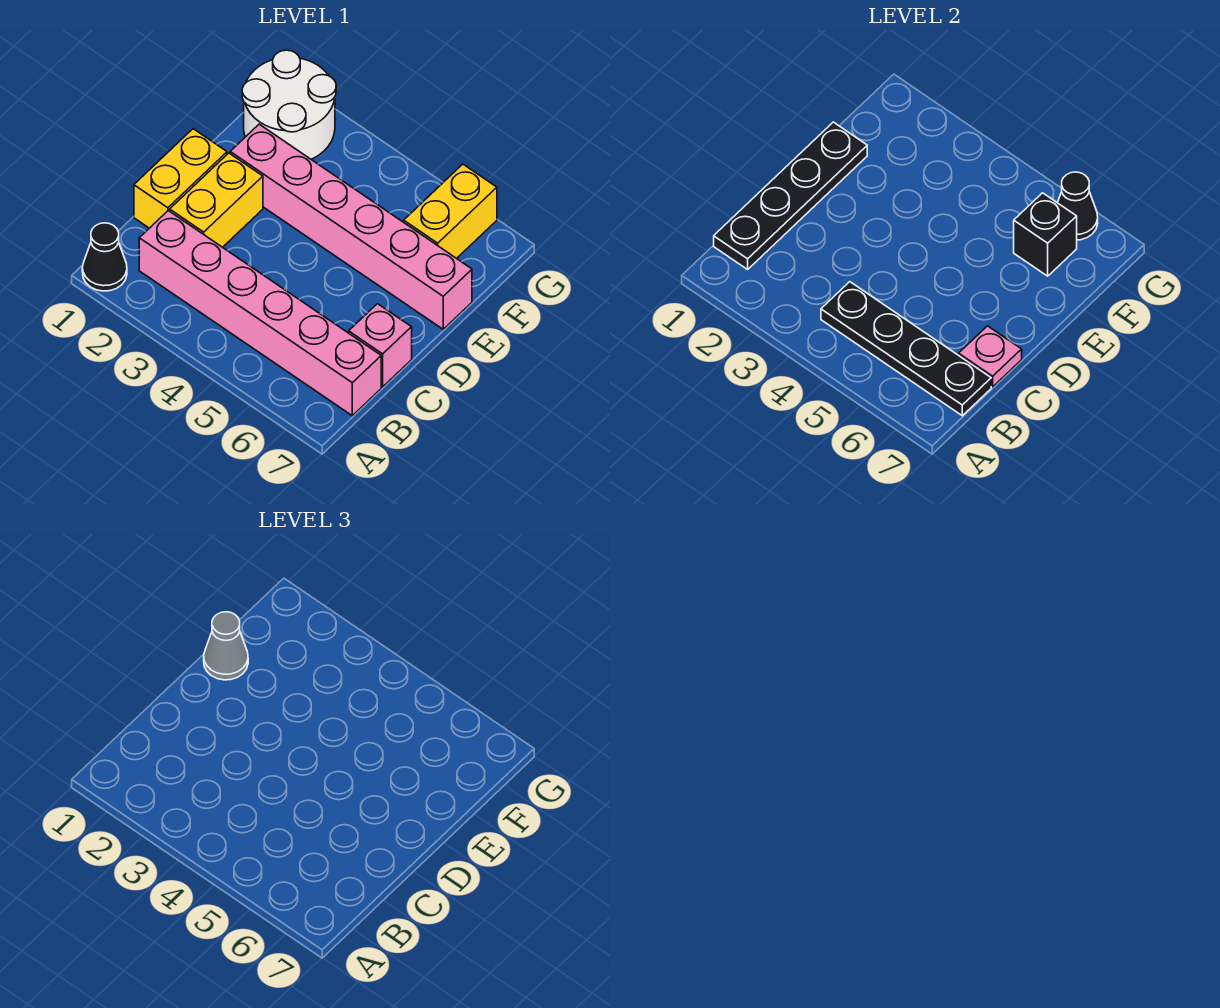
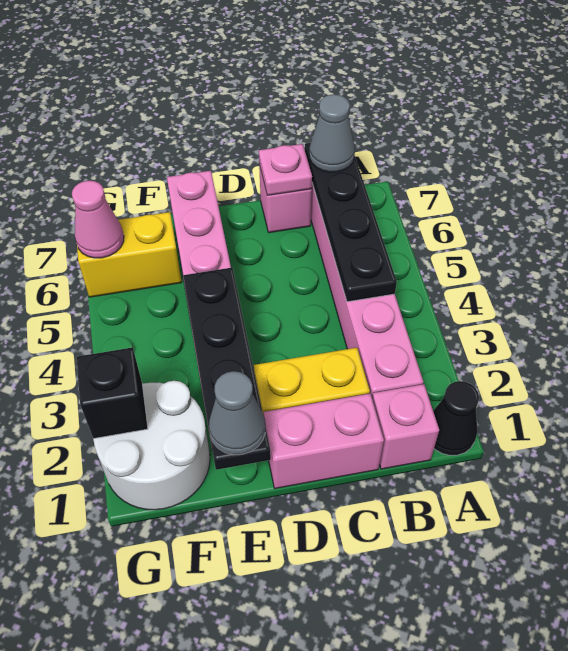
none -> pink 1x1 brick [372,384,439,469]
black 1x4 plate [714,122,867,269] -> black 1x4 plate turned to [183,268,271,470]
none -> grey 1x1 cone [309,94,355,172]
yellow 1x2 brick [134,129,227,228] -> pink 1x2 brick [264,394,384,488]
black 1x1 brick [1014,193,1077,276] -> black 1x1 brick moved to [77,347,148,439]
black 1x1 cone [1058,172,1098,240] -> pink 1x1 cone [72,181,124,258]

